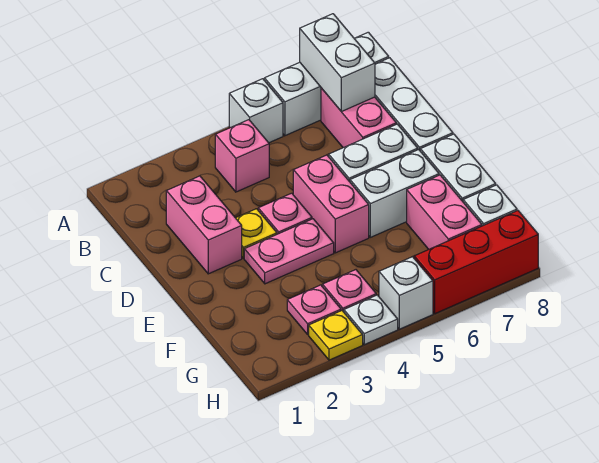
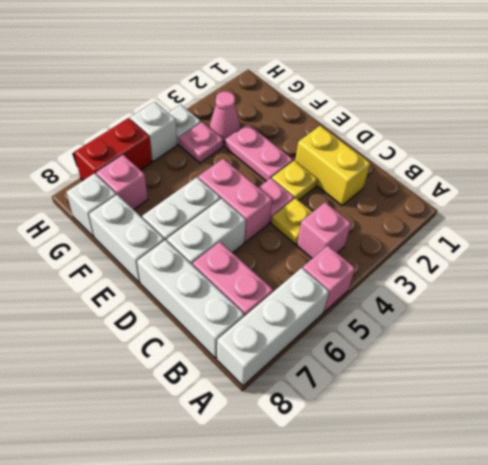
white 1x1 brick [229,79,283,143] -> pink 1x1 brick [303,246,355,312]
white 1x2 brick [300,14,375,112] -> none
pink 1x2 brick [166,176,242,274] -> yellow 1x2 brick [295,126,370,206]
pink 1x2 plate [244,219,334,284] -> pink 1x2 plate turned to [225,124,293,181]
pink 1x2 brick [407,175,482,249] -> pink 1x1 brick [96,155,148,210]
pink 1x1 plate [287,285,341,334] -> pink 1x1 cone [210,91,240,142]
yellow 1x1 plate [309,311,363,360] -> yellow 1x1 plate moved to [272,198,312,244]
red 1x3 brick [414,211,538,314] -> red 1x2 brick [74,118,152,180]

